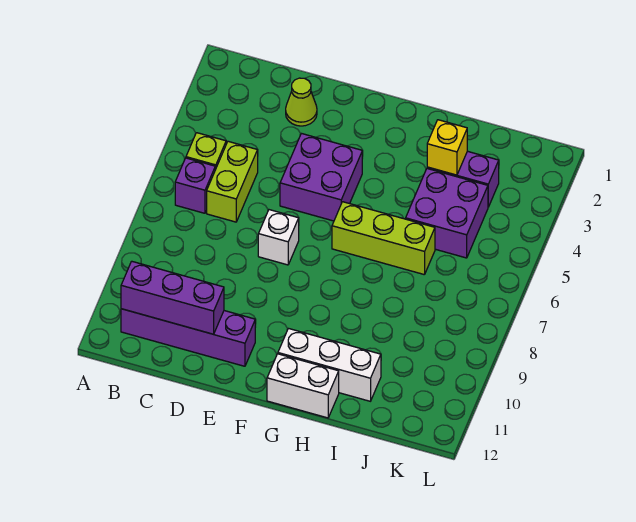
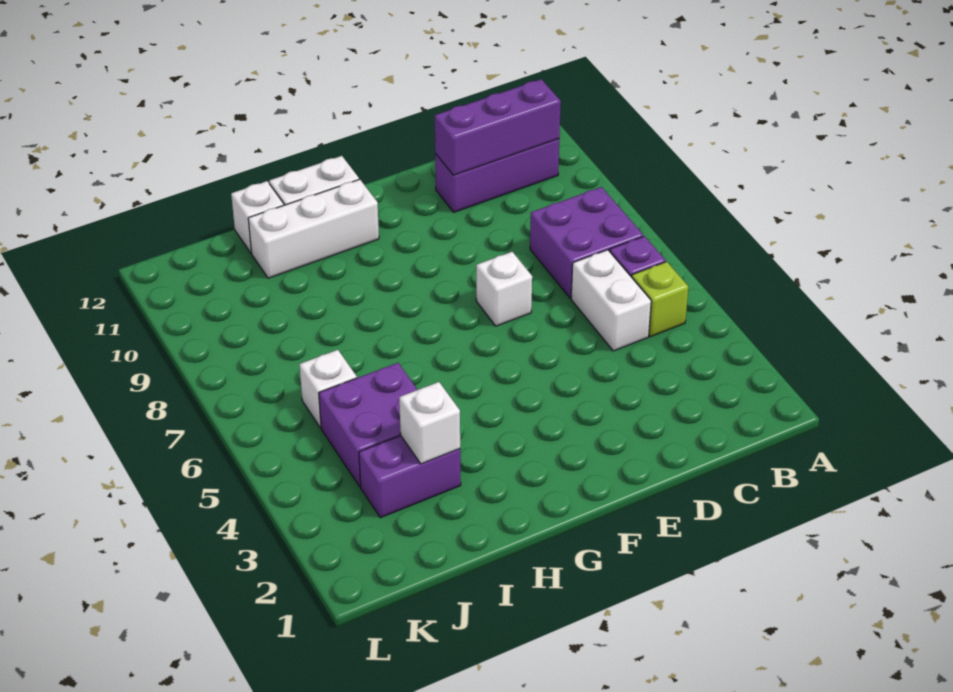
purple 1x4 brick [121,309,255,366] -> purple 1x3 brick [435,139,559,212]
lime 1x2 brick [207,141,258,222] -> white 1x2 brick [571,250,651,351]
lime 1x1 cone [286,78,317,126] -> none
purple 2x2 brick [280,134,362,221] -> purple 2x2 brick moved to [530,187,643,298]
lime 1x3 brick [332,202,435,275] -> none
yellow 1x1 brick [427,120,467,175] -> white 1x1 brick [399,382,460,464]
none -> white 1x1 brick [231,181,284,253]
none -> white 1x1 brick [299,350,357,428]

